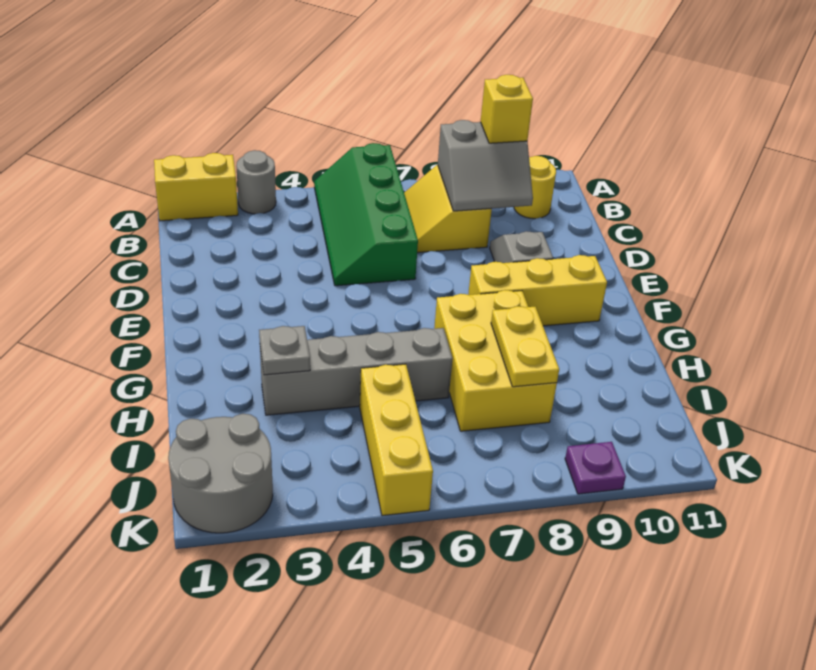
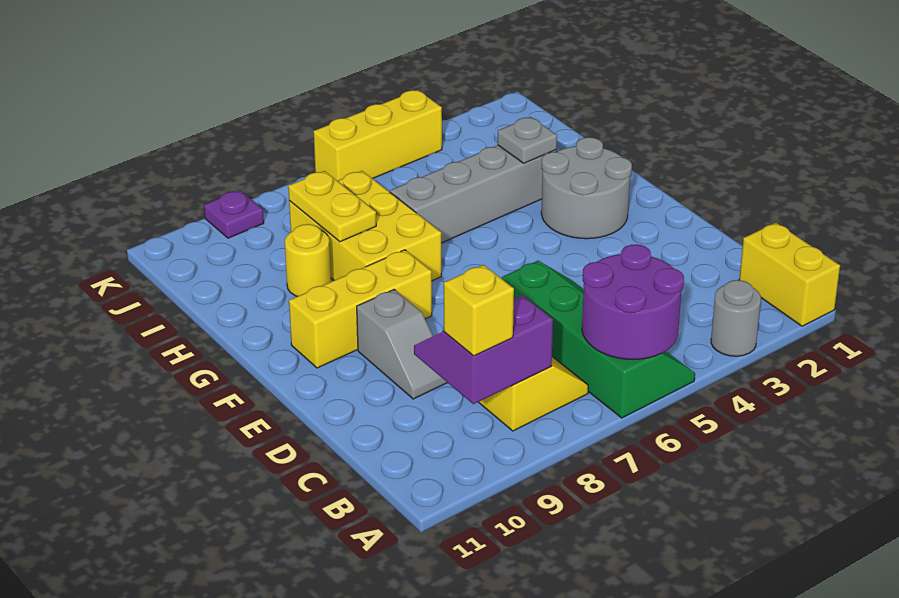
yellow 1x2 brick [154,153,238,221] -> yellow 1x2 brick turned to [739,223,840,326]
none -> purple 2x2 round brick [582,244,684,360]
grey 2x2 slope [438,120,533,211] -> purple 2x2 slope [414,295,553,404]
yellow 1x1 round brick [514,156,556,219] -> yellow 1x1 round brick moved to [285,224,331,296]
yellow 1x3 brick [360,364,433,516] -> yellow 1x3 brick turned to [314,90,442,181]
grey 2x2 round brick [168,414,273,533] -> grey 2x2 round brick moved to [541,137,632,239]

